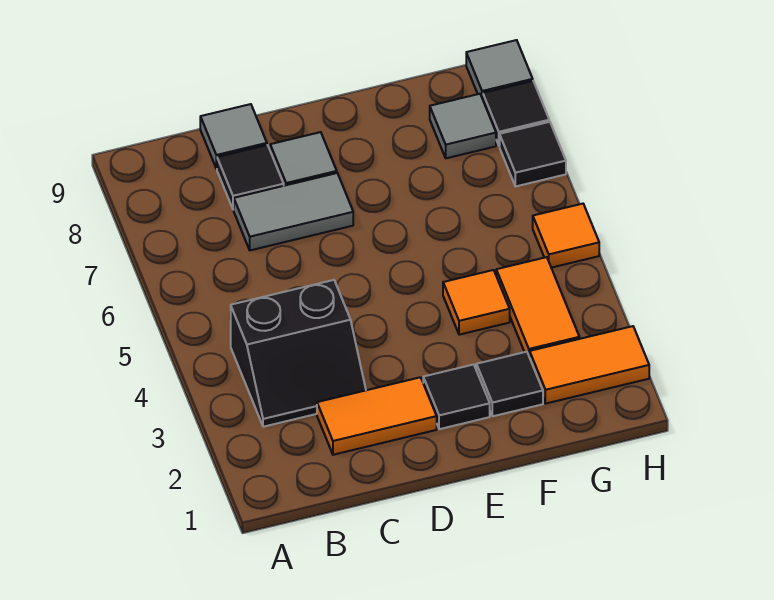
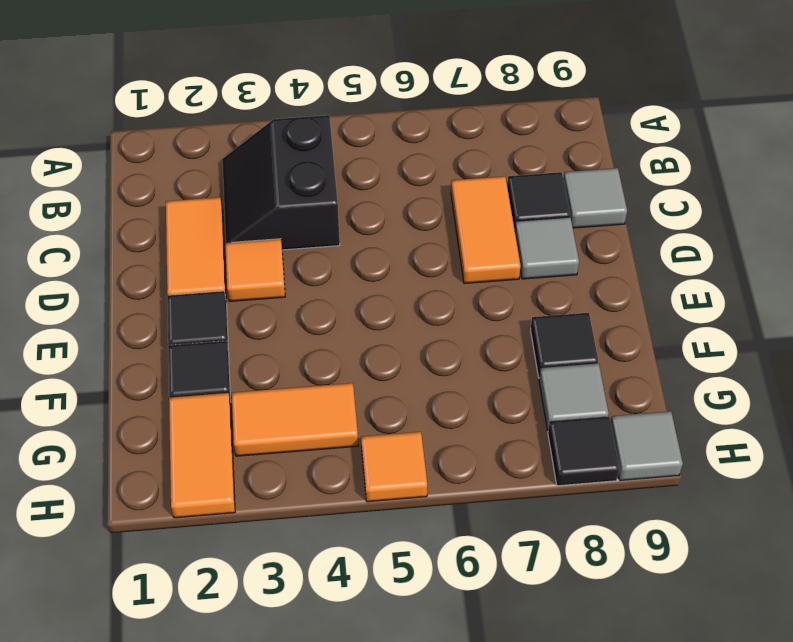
grey 1x2 tile [234,173,353,250] -> orange 1x2 tile [451,176,521,284]
orange 1x1 tile [443,270,510,335] -> orange 1x1 tile moved to [225,239,285,301]
black 1x1 tile [500,122,566,186] -> black 1x1 tile moved to [531,313,598,377]

